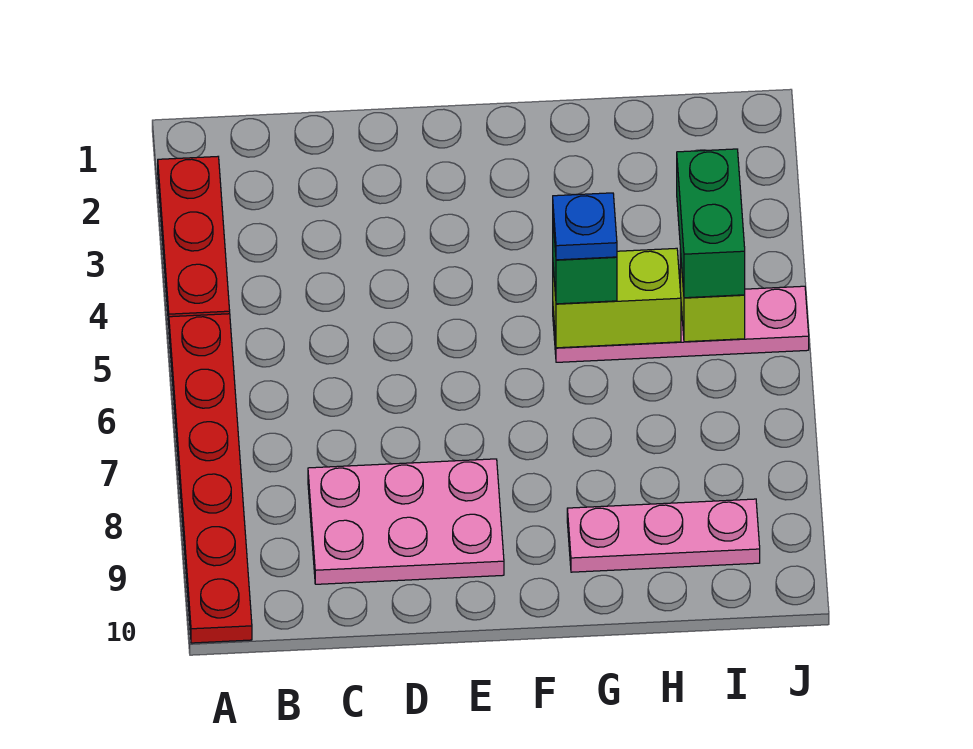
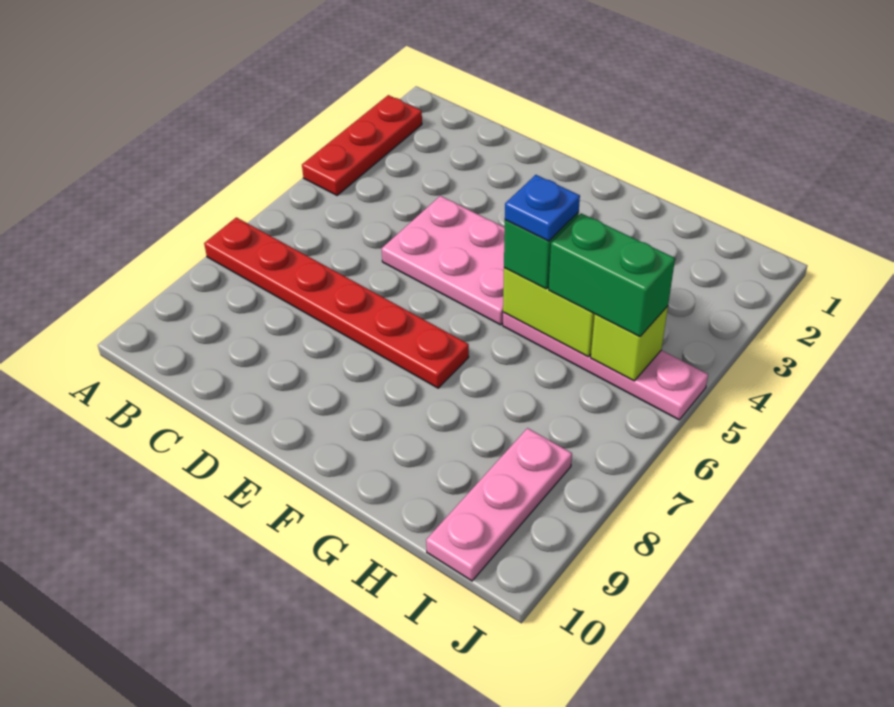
red 1x6 plate [169,314,252,643] -> red 1x6 plate turned to [204,217,469,388]
pink 2x3 plate [308,459,504,584] -> pink 2x3 plate moved to [382,196,505,325]
pink 1x3 plate [567,499,760,572] -> pink 1x3 plate turned to [426,428,572,581]
green 1x2 brick [677,149,745,298] -> green 1x2 brick turned to [549,213,675,337]

